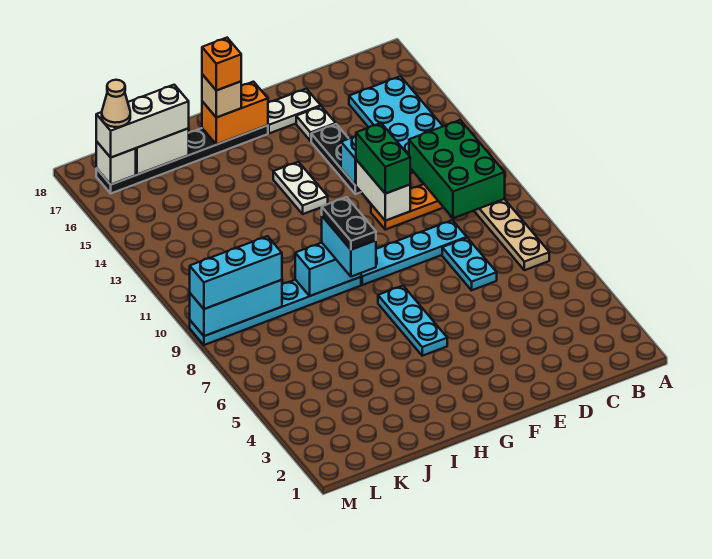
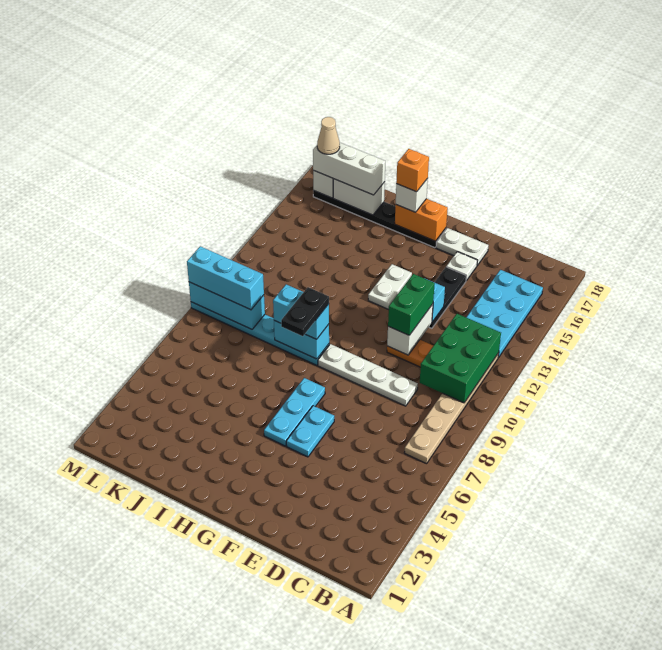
cyan 1x2 plate [442,238,497,290] -> cyan 1x2 plate moved to [286,406,334,457]
cyan 1x4 plate [361,220,467,285] -> white 1x4 plate [318,344,418,406]
cyan 1x2 brick [322,216,376,277] -> cyan 1x2 brick turned to [273,284,329,339]
tan 1x1 brick [202,74,241,118] -> white 1x1 brick [396,178,428,212]

